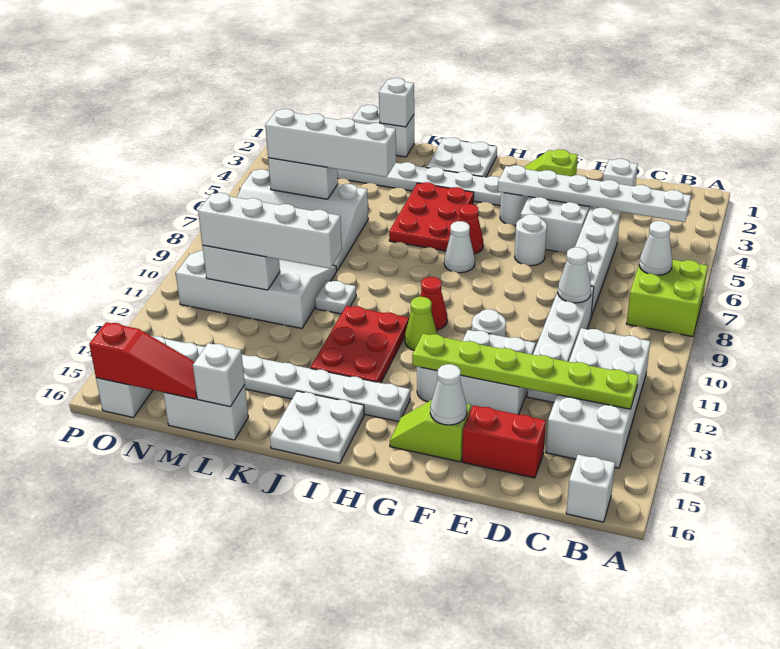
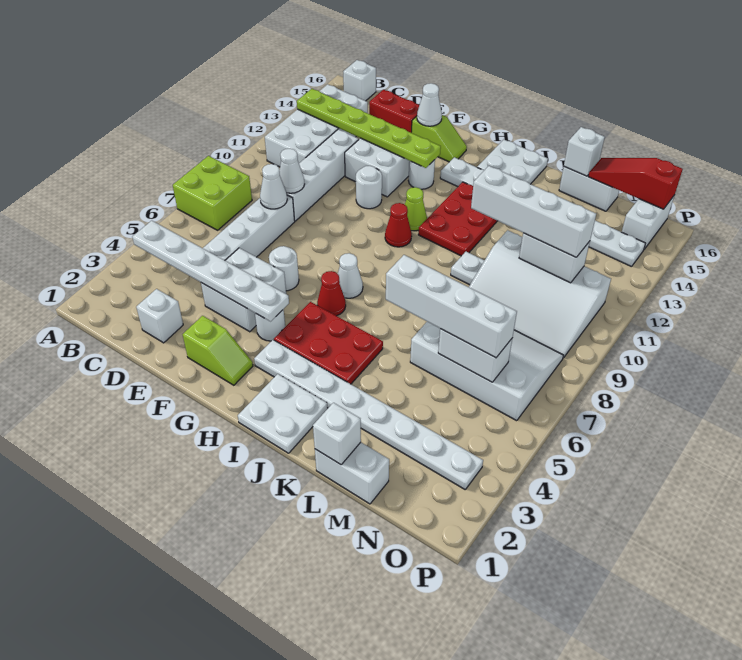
white 1x1 cone [639,221,673,275] -> white 1x1 cone moved to [260,164,287,209]
red 2x3 plate [389,182,474,251] -> red 2x3 plate turned to [274,302,383,384]

